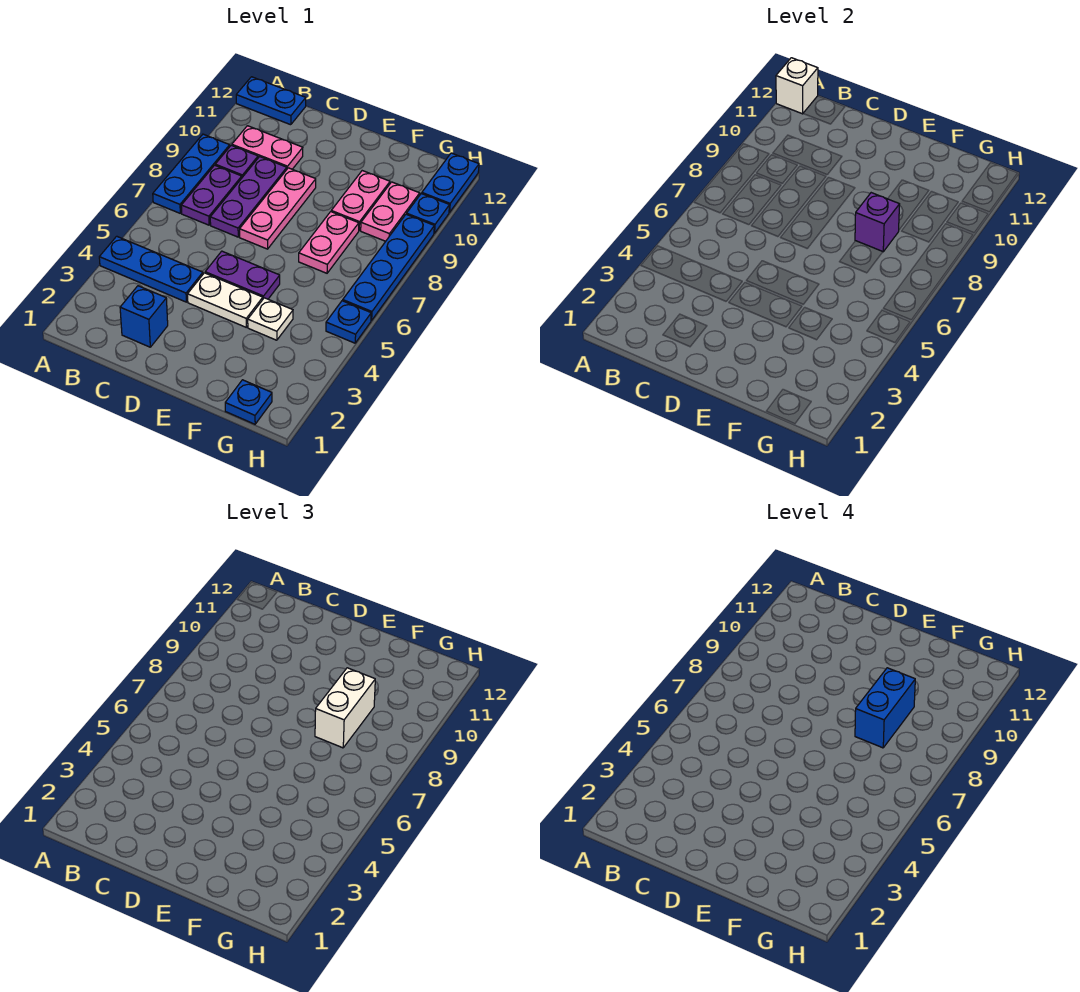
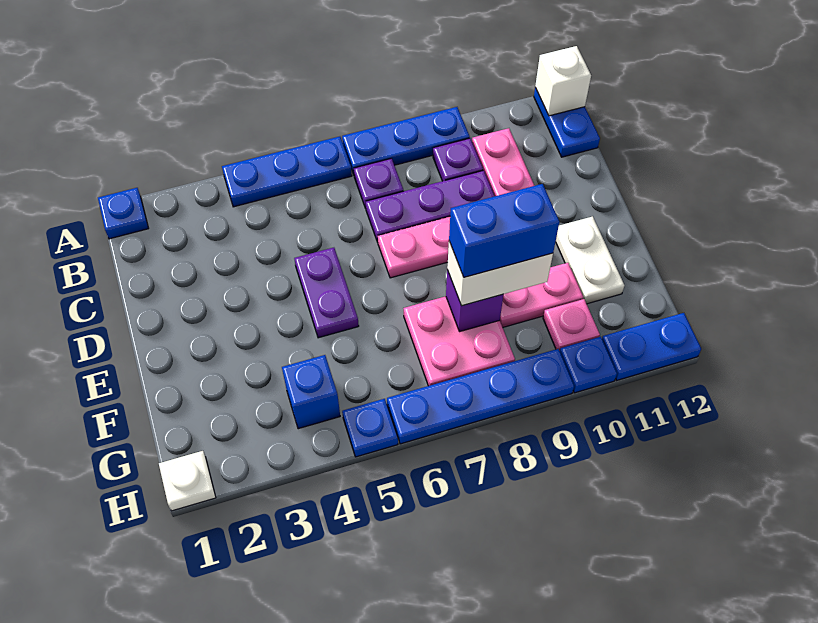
blue 1x3 plate [99,236,203,302] -> blue 1x3 plate turned to [222,137,352,207]
purple 1x2 plate [181,165,242,225] -> purple 1x1 plate [354,158,403,208]
blue 1x1 brick [120,286,168,347] -> blue 1x1 brick moved to [282,355,340,429]
white 1x2 plate [188,273,263,327] -> white 1x2 plate moved to [556,216,624,304]
white 1x1 plate [248,298,293,340] -> white 1x1 plate moved to [159,451,216,511]
pink 1x2 plate [299,212,359,273] -> pink 2x2 plate [404,296,515,386]
blue 1x1 plate [225,380,272,424] -> blue 1x1 plate moved to [98,188,149,239]
pink 1x2 plate [361,182,420,241] -> pink 1x1 plate [543,299,600,351]

